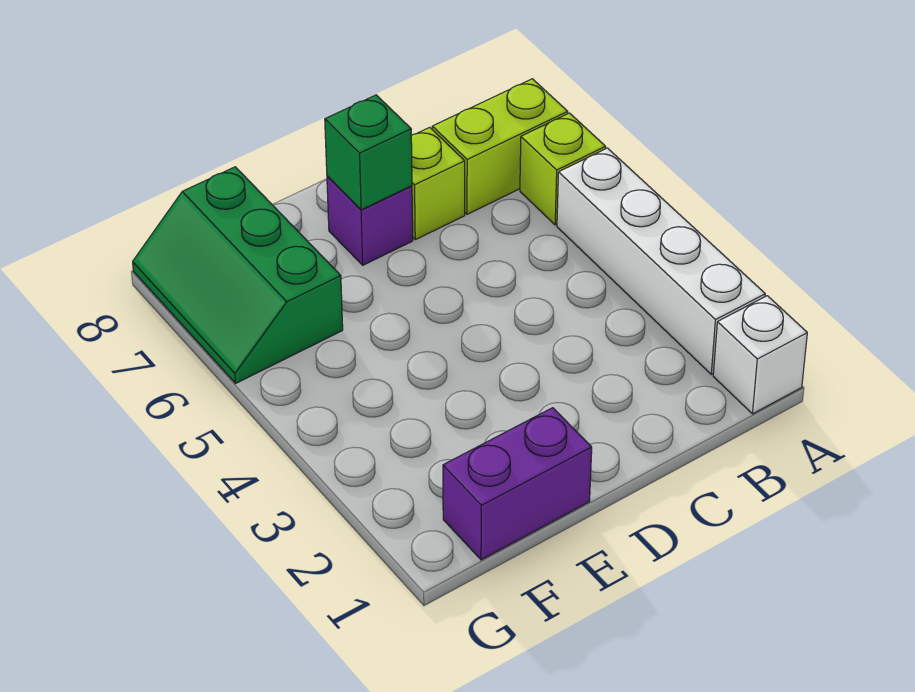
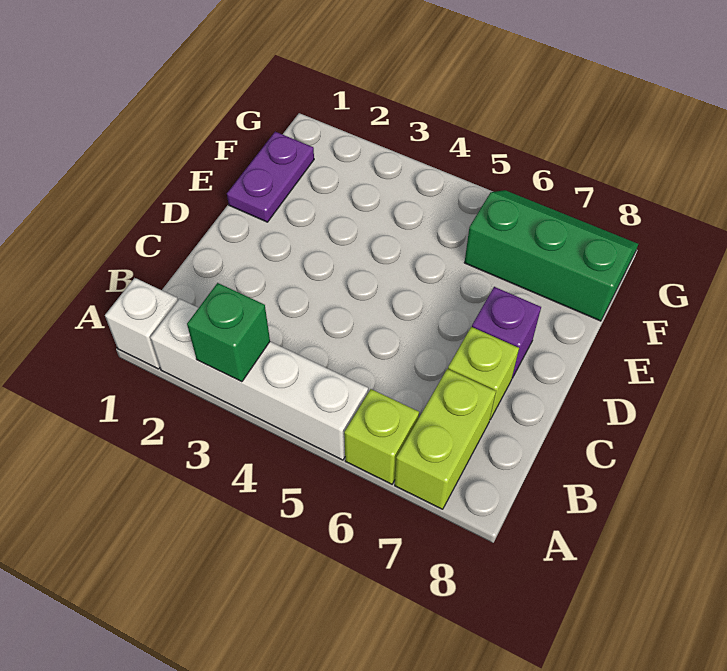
green 1x1 brick [325,95,412,210] -> green 1x1 brick moved to [187,283,270,382]
purple 1x2 brick [443,408,592,560] -> purple 1x2 plate [227,132,314,222]

